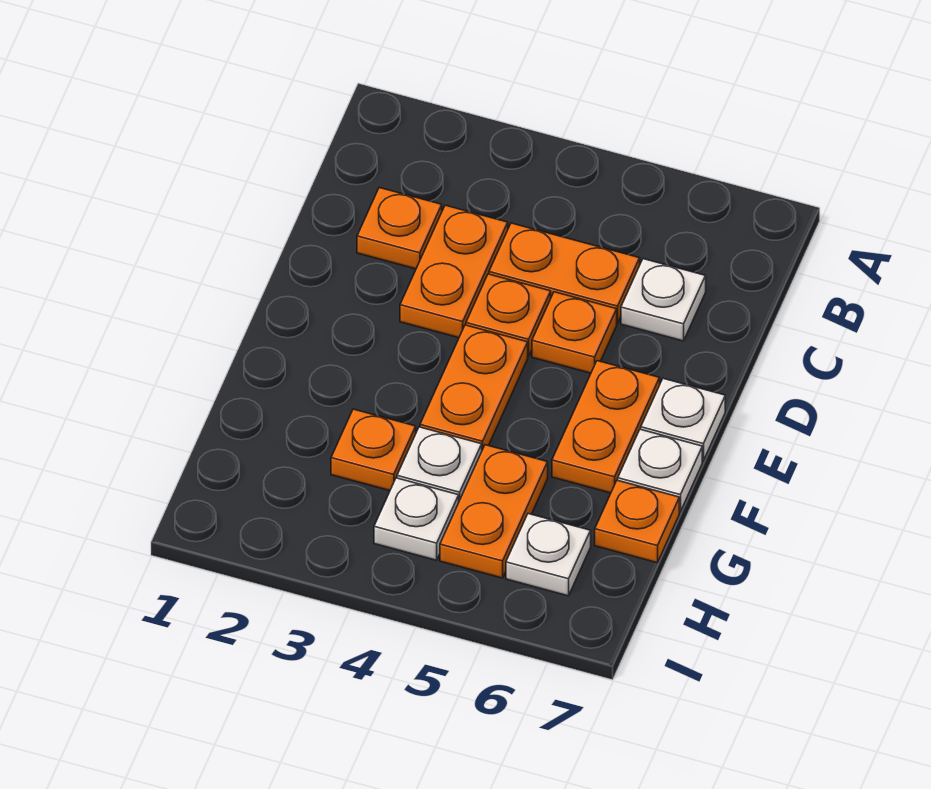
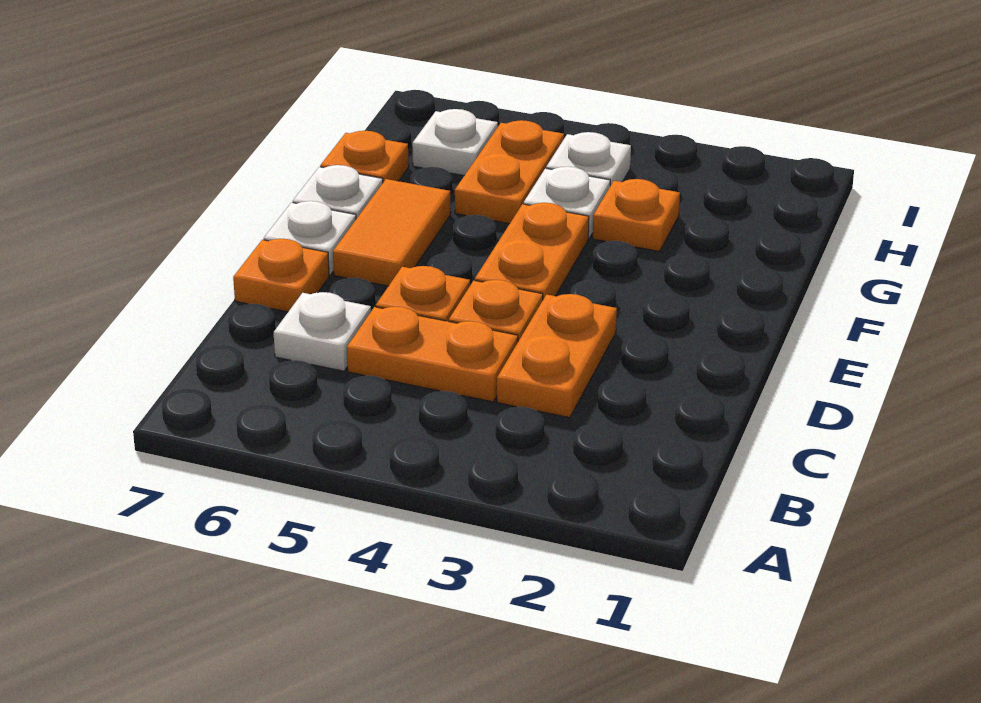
orange 1x1 plate [357,188,442,269] -> orange 1x1 plate moved to [233,239,329,312]
orange 1x2 plate [552,361,660,493] -> orange 1x2 tile [333,179,451,286]

